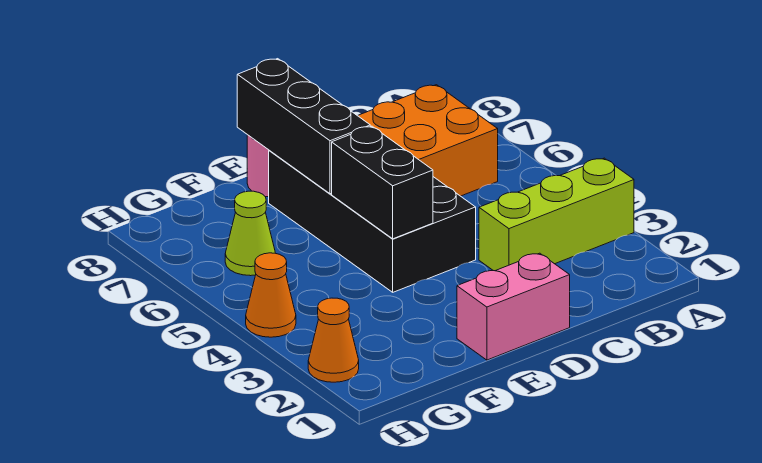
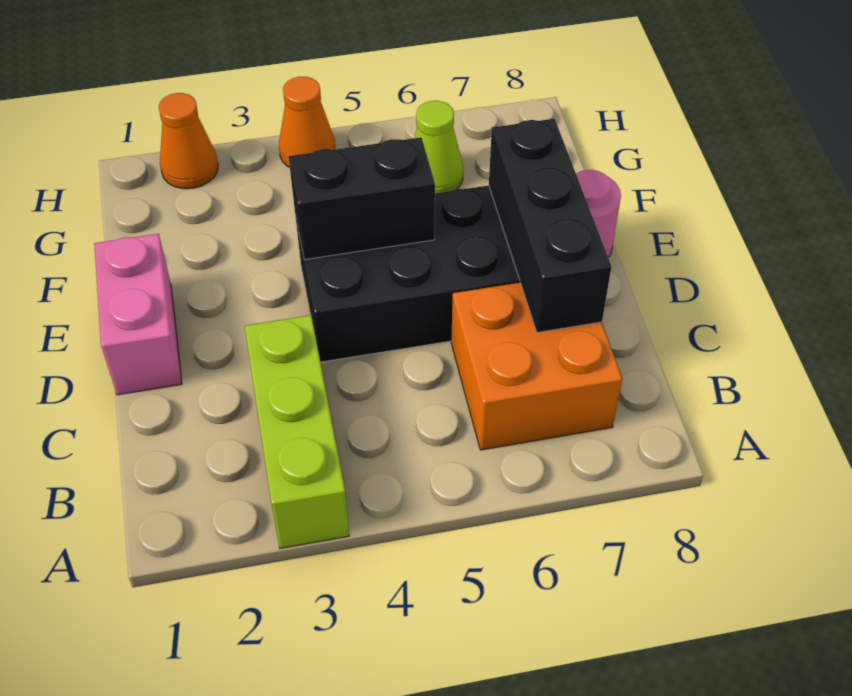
black 1x3 brick [237,59,370,194] -> black 1x3 brick turned to [489,119,611,333]

